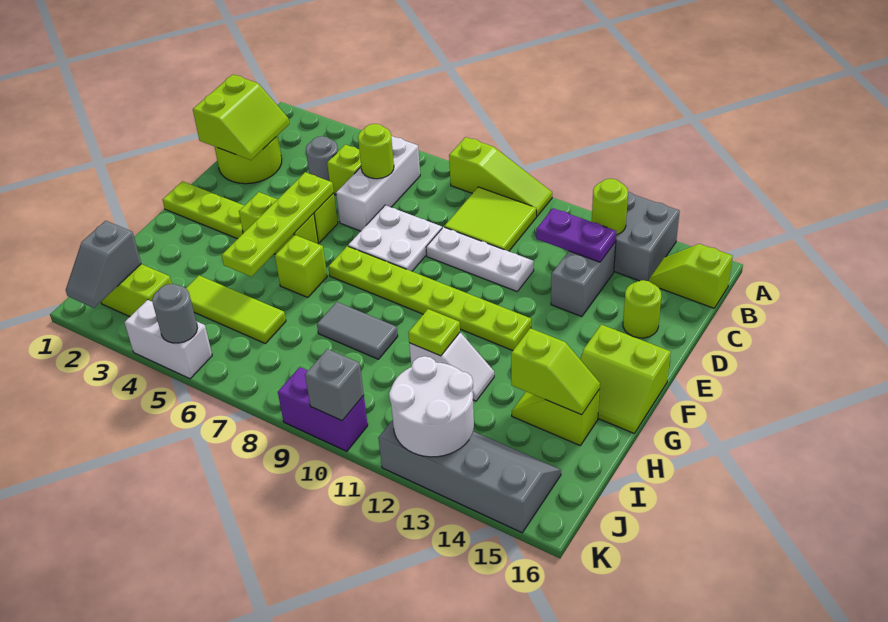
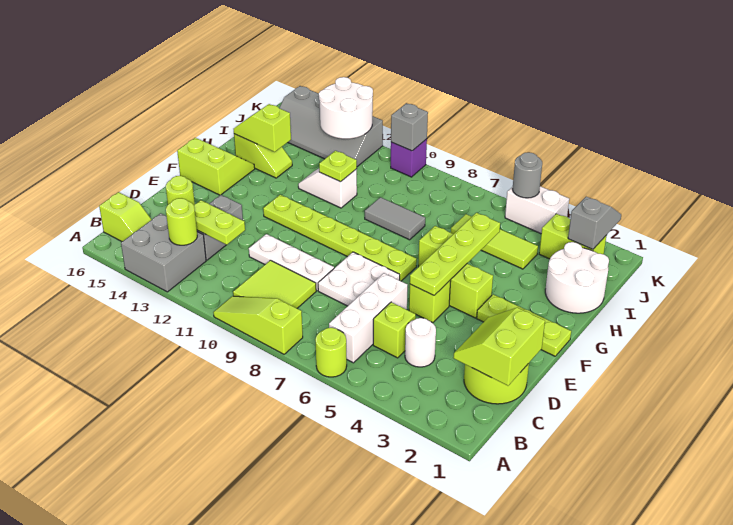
grey 1x1 round brick [306,136,338,181] -> white 1x1 round brick [405,318,436,367]
lime 1x1 round brick [358,124,394,179] -> lime 1x1 round brick moved to [315,328,347,377]
purple 1x2 plate [536,208,616,262] -> lime 1x2 plate [194,200,245,245]
none -> white 2x2 round brick [545,242,609,313]
purple 1x2 brick [278,367,368,451] -> purple 1x1 brick [391,139,427,177]

